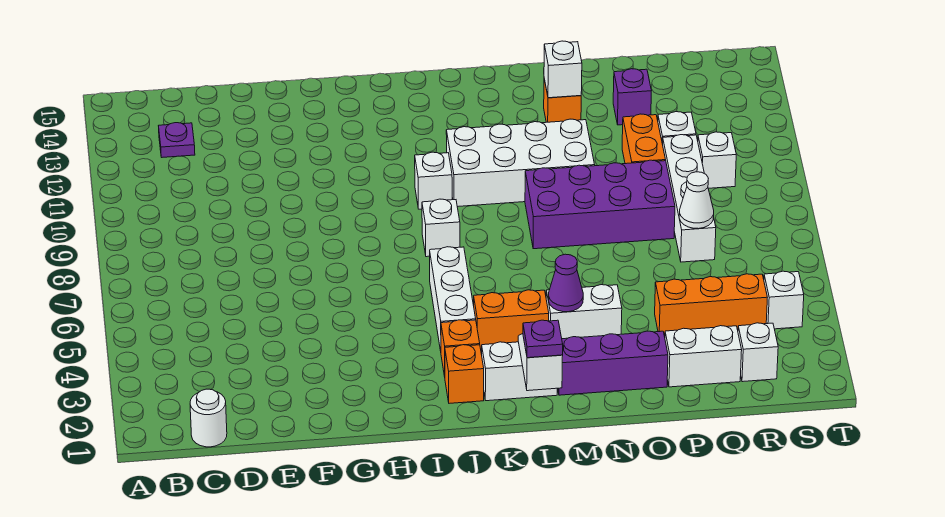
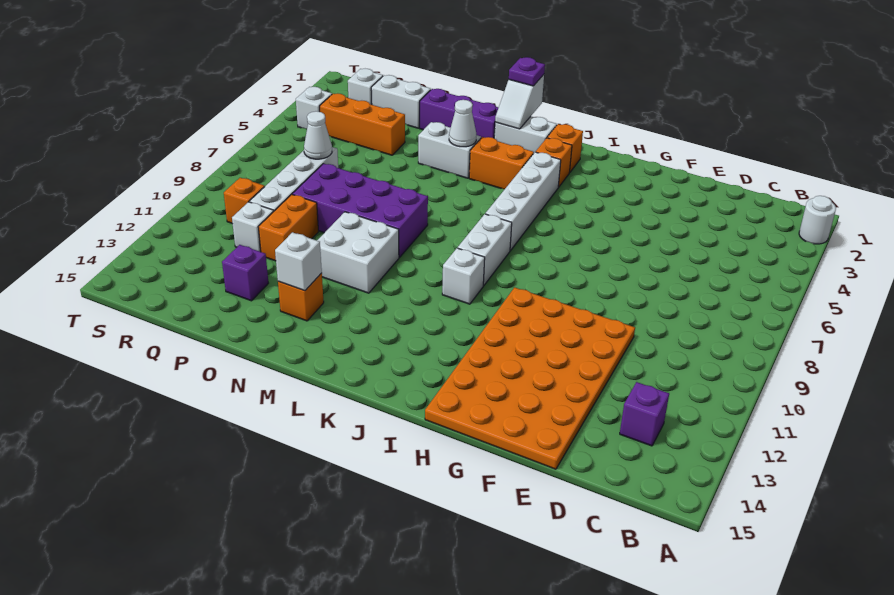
white 1x1 round brick [190,389,227,447] -> white 1x1 round brick moved to [799,196,836,244]
purple 1x1 plate [159,123,195,157] -> purple 1x1 brick [620,382,669,446]
none -> orange 4x6 plate [425,287,635,469]
white 1x3 brick [430,247,476,351] -> white 1x4 brick [485,152,561,251]
white 1x1 brick [422,199,460,257] -> white 1x2 brick [458,214,512,286]
white 2x4 brick [446,119,595,207] -> white 2x2 brick [317,212,399,293]
purple 1x1 cone [549,254,583,312] -> white 1x1 cone [449,100,477,147]
white 1x1 brick [698,132,736,188] -> orange 1x1 brick [224,178,264,223]

